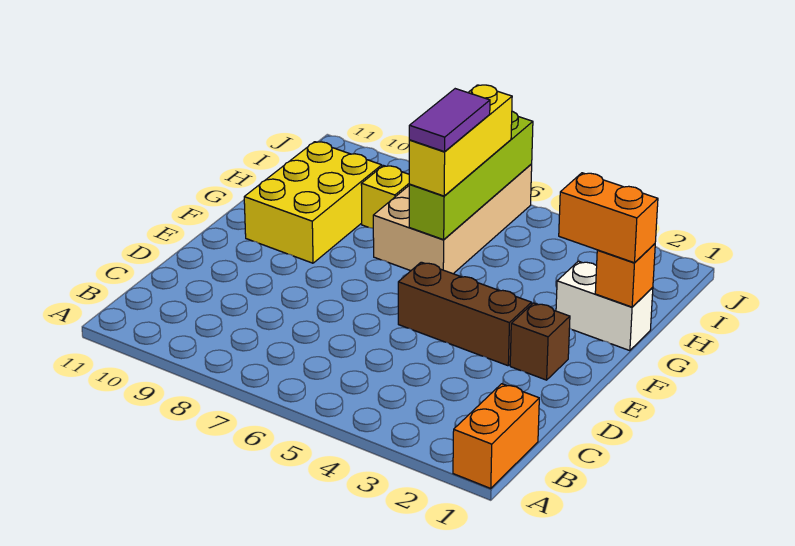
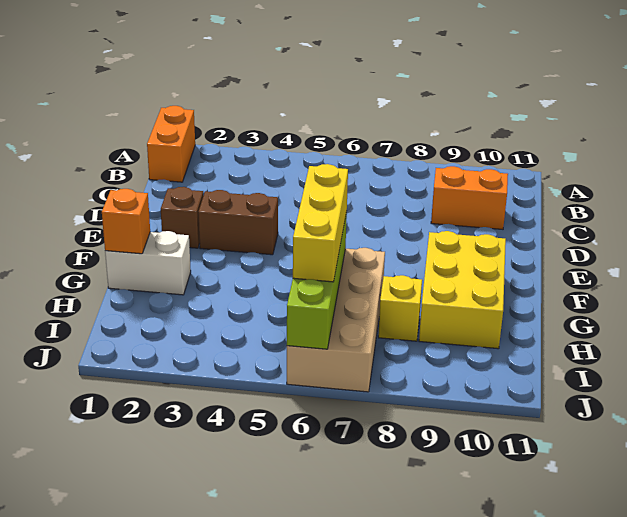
brown 1x3 brick [398,262,532,366] -> brown 1x2 brick [198,190,278,255]
orange 1x2 brick [559,173,658,263] -> orange 1x2 brick moved to [431,166,508,229]
purple 1x2 tile [409,89,490,152] -> none

